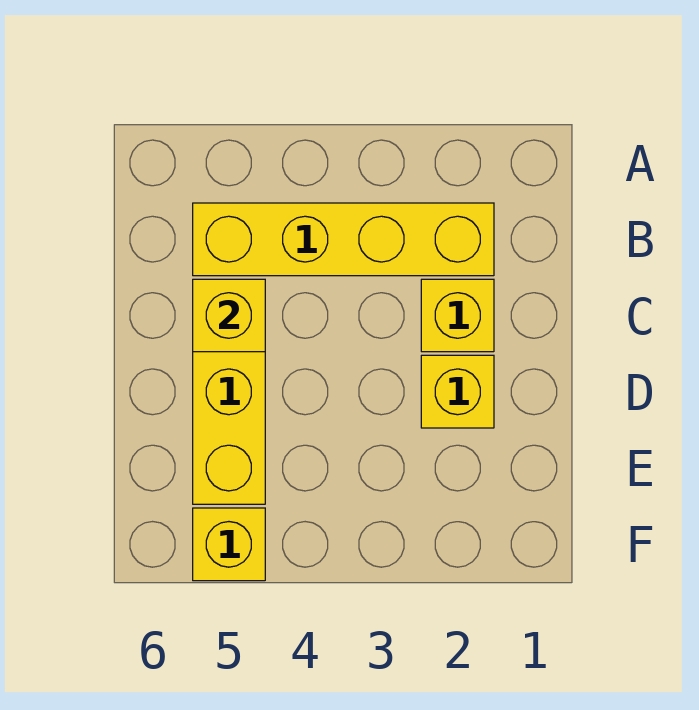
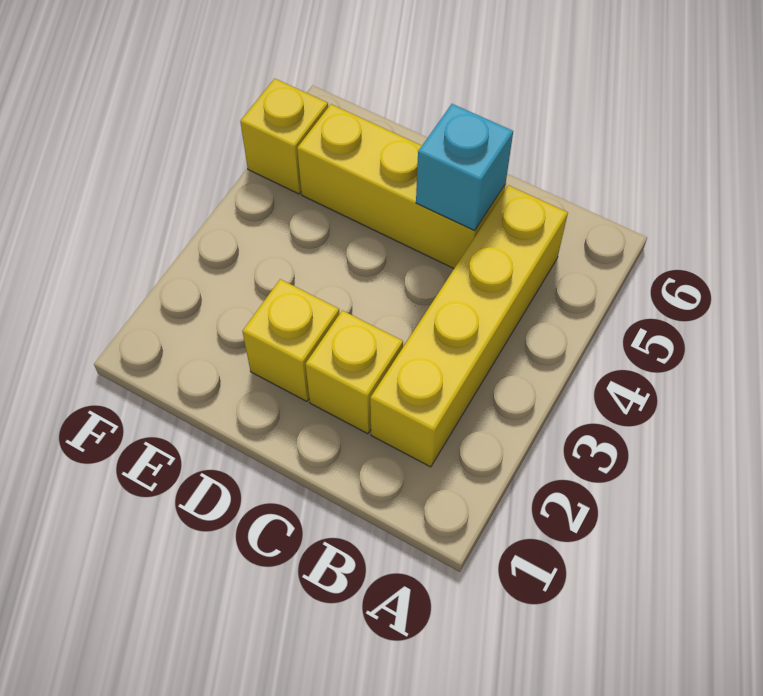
yellow 1x1 brick [193,279,265,352] -> cyan 1x1 brick [416,104,513,231]

